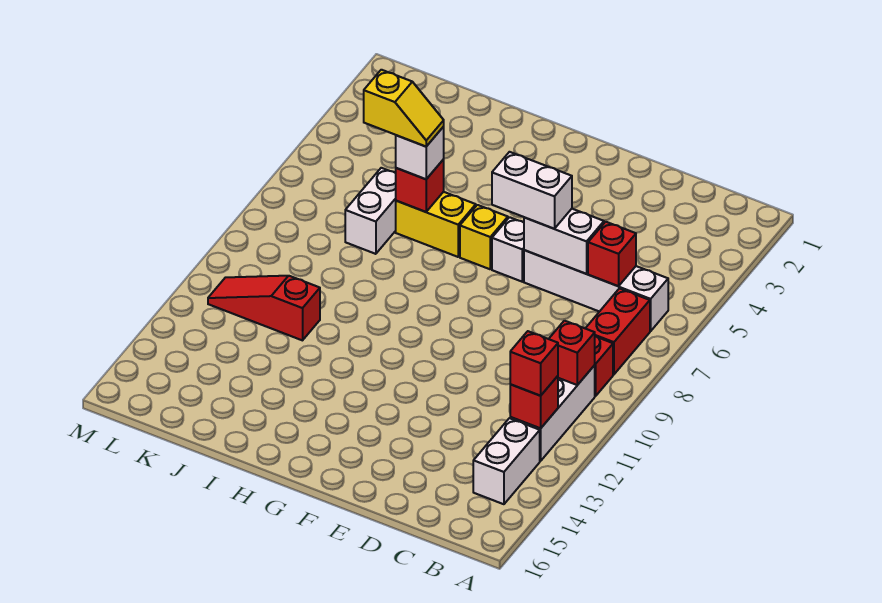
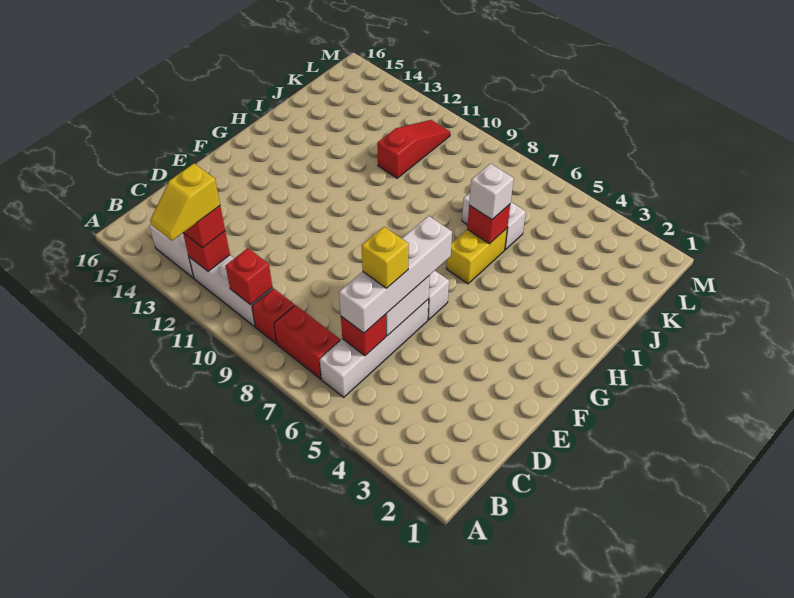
white 1x2 brick [492,152,572,229] -> white 1x4 brick [339,216,452,333]
yellow 1x1 brick [460,205,508,269] -> yellow 1x1 brick moved to [362,227,409,288]
yellow 1x2 slope [364,70,444,146] -> yellow 1x2 slope moved to [150,164,220,241]

